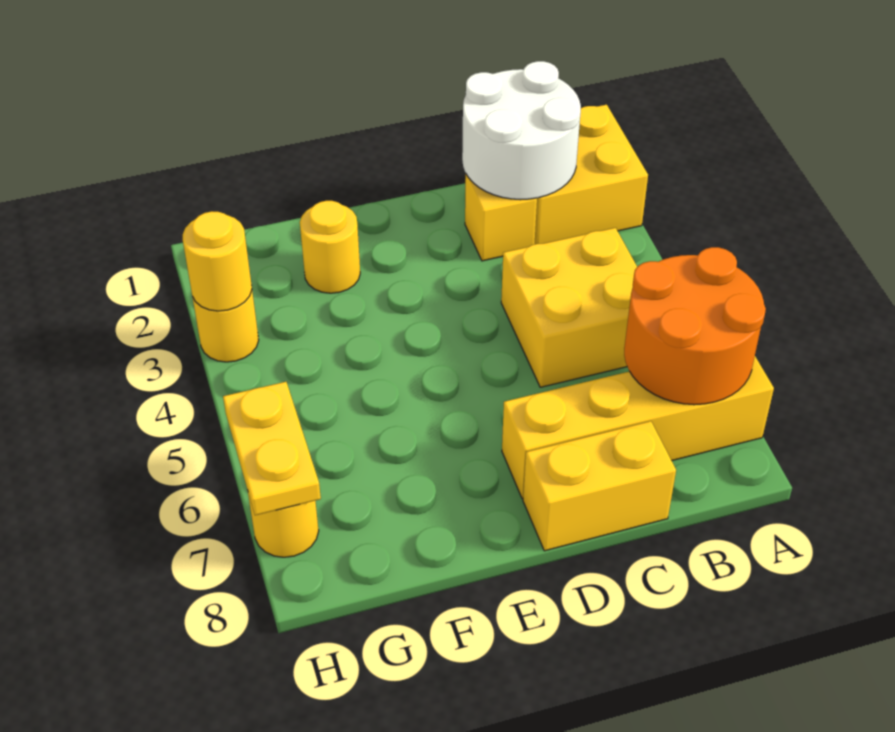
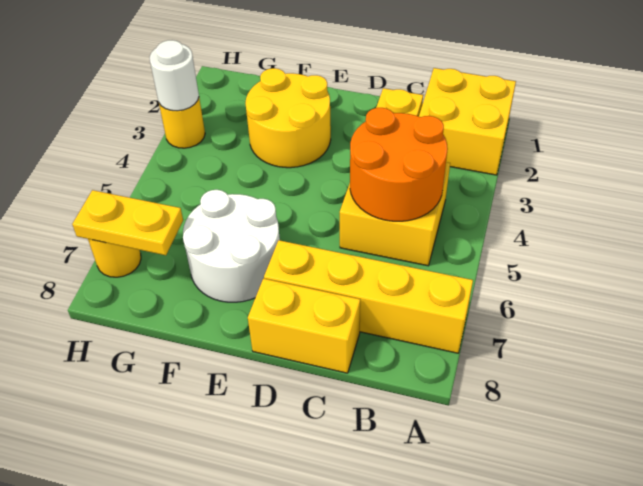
orange 2x2 round brick [624,247,766,405] -> orange 2x2 round brick moved to [350,108,448,221]
white 2x2 round brick [462,61,581,200] -> white 2x2 round brick moved to [183,190,280,302]
yellow 1x1 round brick [300,201,360,293] -> yellow 2x2 round brick [245,68,331,168]
yellow 1x1 round brick [183,211,252,311] -> white 1x1 round brick [150,40,199,111]
yellow 1x2 plate [223,382,321,515] -> yellow 1x2 plate turned to [72,190,183,255]

